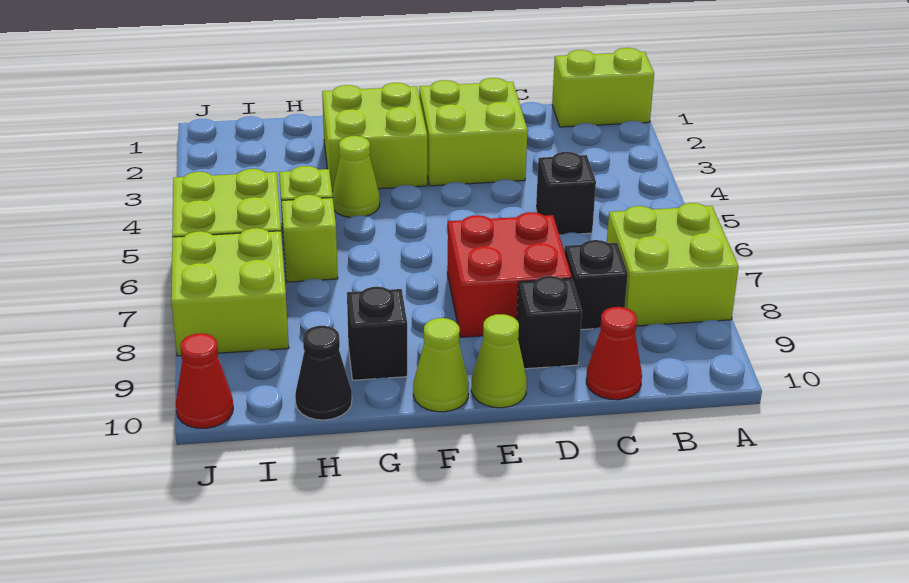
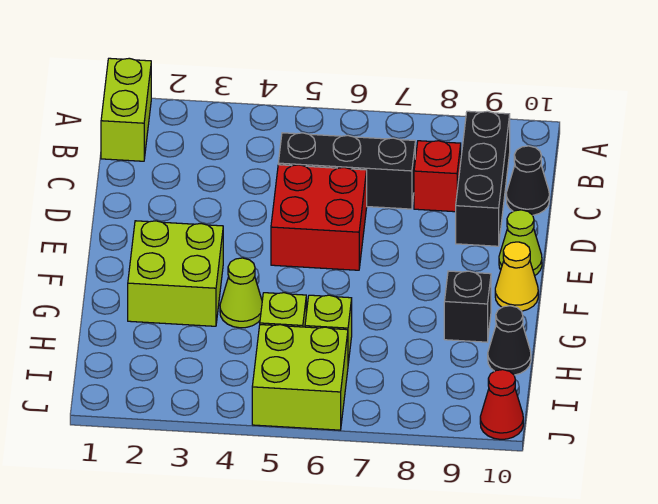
lime 2x2 brick [607,203,739,326] -> none
black 1x1 brick [536,152,596,235] -> black 1x3 brick [278,133,415,209]
black 1x1 brick [565,240,628,330] -> red 1x1 brick [414,141,461,212]
red 1x1 cone [586,307,642,400] -> black 1x1 cone [506,146,549,215]
lime 2x2 brick [419,78,528,186] -> none
red 2x2 brick [447,212,572,337] -> red 2x2 brick moved to [271,165,367,270]
black 1x1 brick [517,276,582,369] -> black 1x3 brick [456,111,510,246]
lime 1x1 cone [413,318,469,412] -> yellow 1x1 cone [495,242,538,311]
lime 2x2 brick [171,228,289,356] -> none

